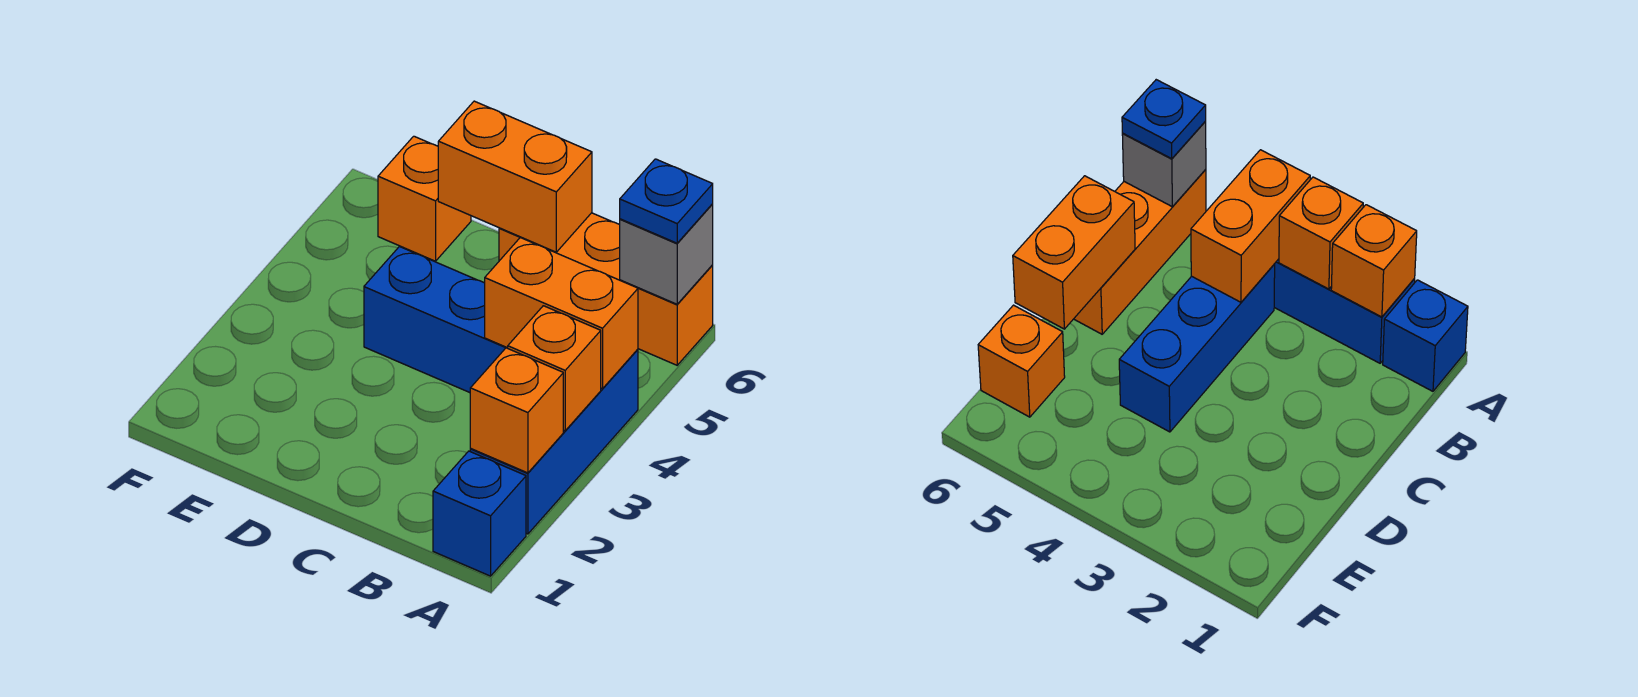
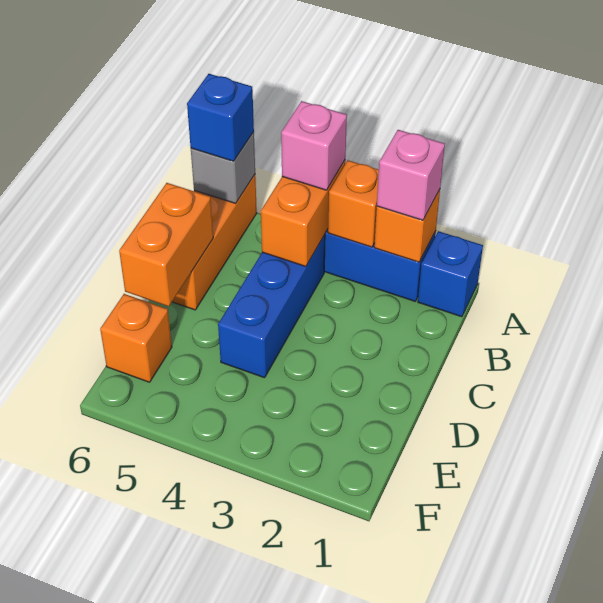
none -> pink 1x1 brick [377,130,445,220]
none -> pink 1x1 brick [281,101,347,190]
blue 1x1 plate [620,159,713,243] -> blue 1x1 brick [187,74,254,161]

